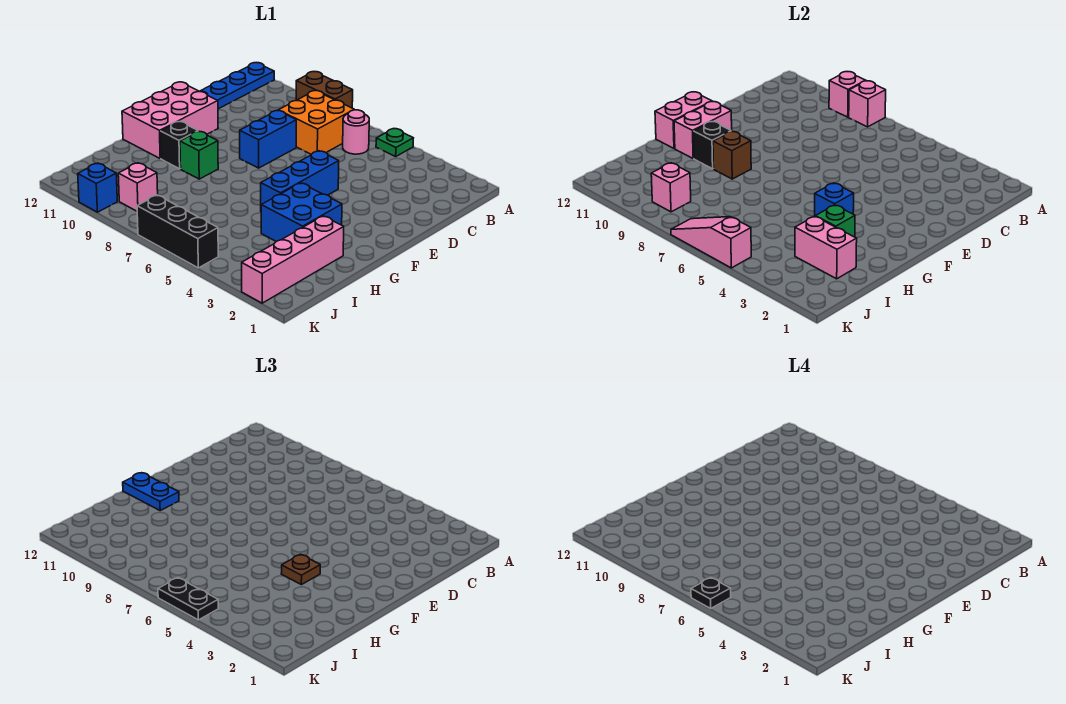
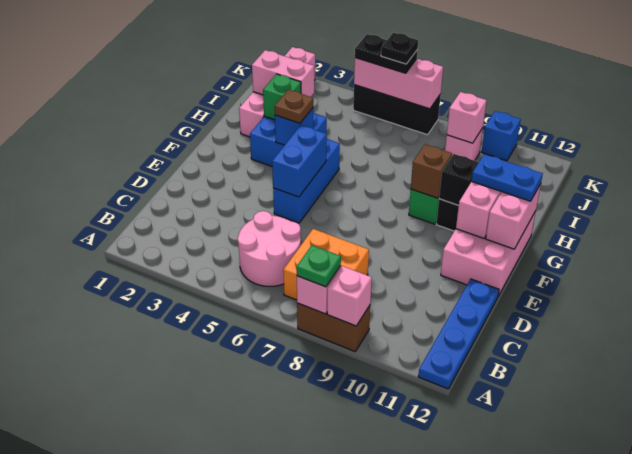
green 1x1 plate [376,129,413,157] -> green 1x1 plate moved to [296,245,341,287]
pink 1x1 round brick [343,110,369,154] -> pink 2x2 round brick [238,211,301,286]
blue 1x2 brick [240,111,296,168] -> blue 1x2 brick moved to [272,125,327,197]
pink 1x3 slope [671,217,751,268] -> pink 1x3 brick [354,58,443,109]

